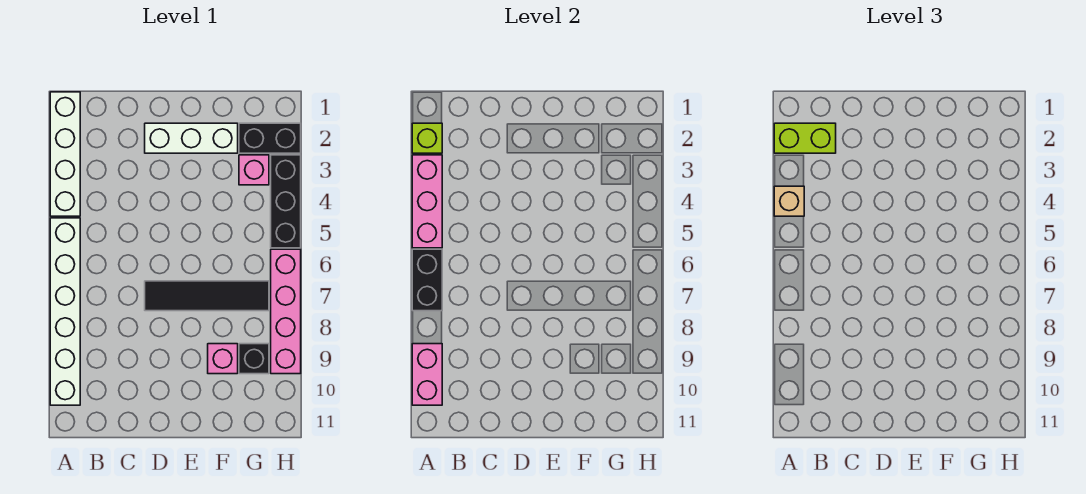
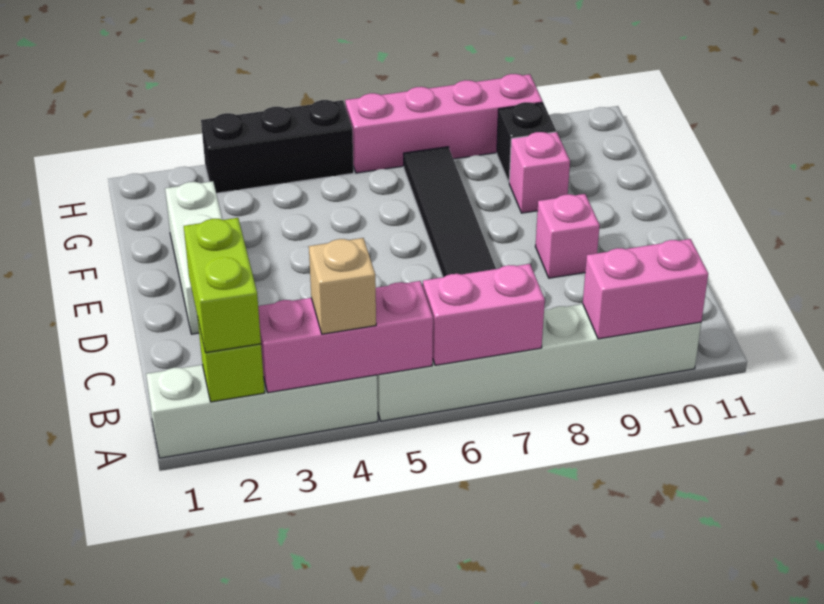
black 1x2 brick [412,249,442,311] -> pink 1x2 brick [423,264,545,365]
black 1x2 brick [239,123,301,153] -> none
pink 1x1 brick [239,155,269,185] -> pink 1x1 brick moved to [535,194,600,278]

